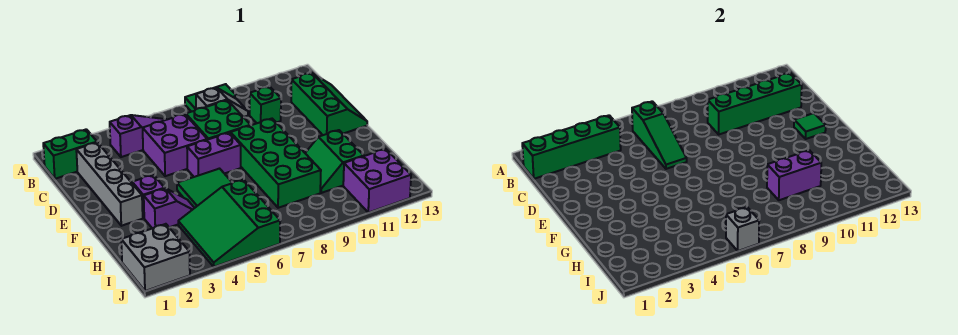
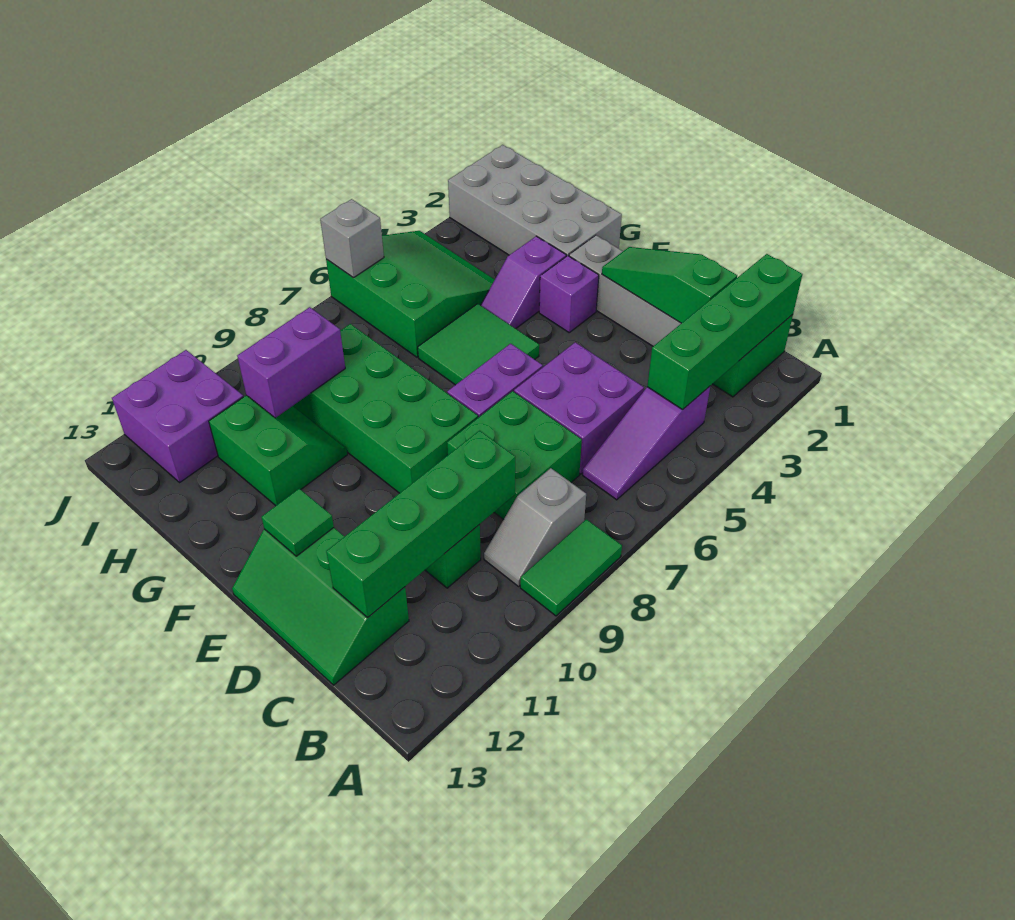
green 1x3 slope [632,101,687,169] -> green 1x3 slope moved to [602,247,737,323]
grey 2x2 brick [121,224,190,291] -> grey 2x4 brick [448,145,622,256]

